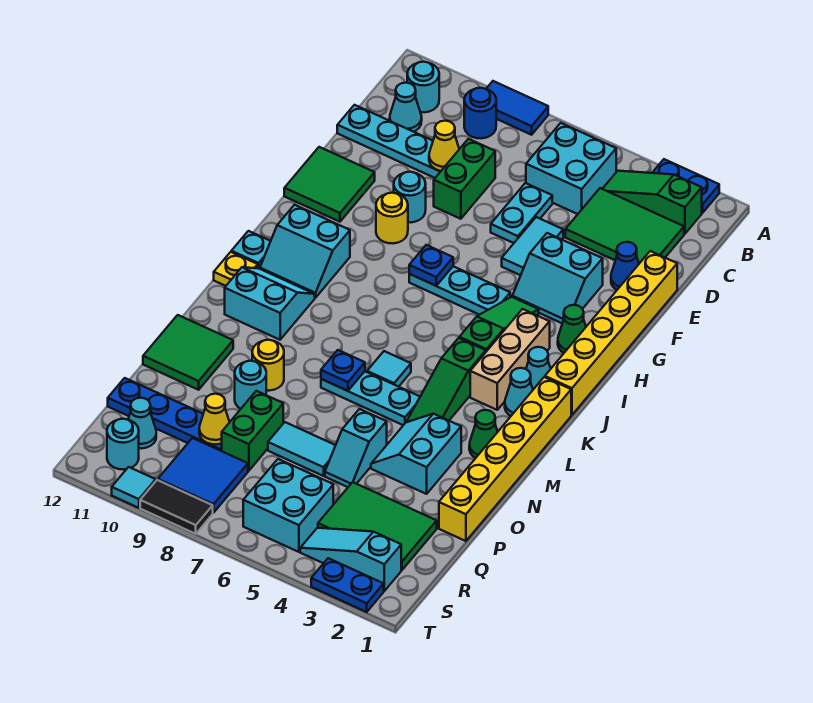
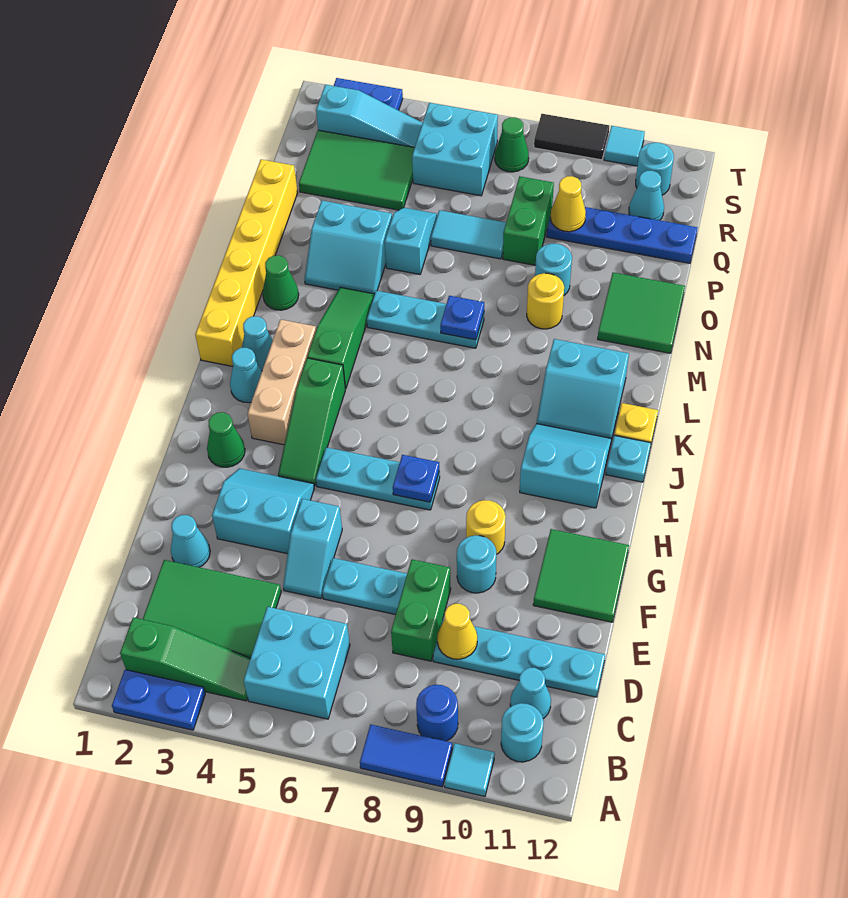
cyan 1x2 plate [491,183,552,243] -> cyan 1x2 plate turned to [322,558,407,615]
yellow 1x6 brick [545,251,677,415] -> none
blue 1x1 cone [611,242,639,290] -> cyan 1x1 cone [171,515,210,567]
cyan 1x2 tile [502,217,563,275] -> cyan 1x2 slope [283,499,342,598]
cyan 1x1 tile [367,351,411,387] -> cyan 1x1 tile moved to [445,743,495,796]
cyan 2x2 slope [371,414,461,494] -> cyan 2x2 slope turned to [305,201,392,294]
blue 2x2 tile [158,438,248,513] -> none
none -> green 1x1 cone [495,117,529,172]

